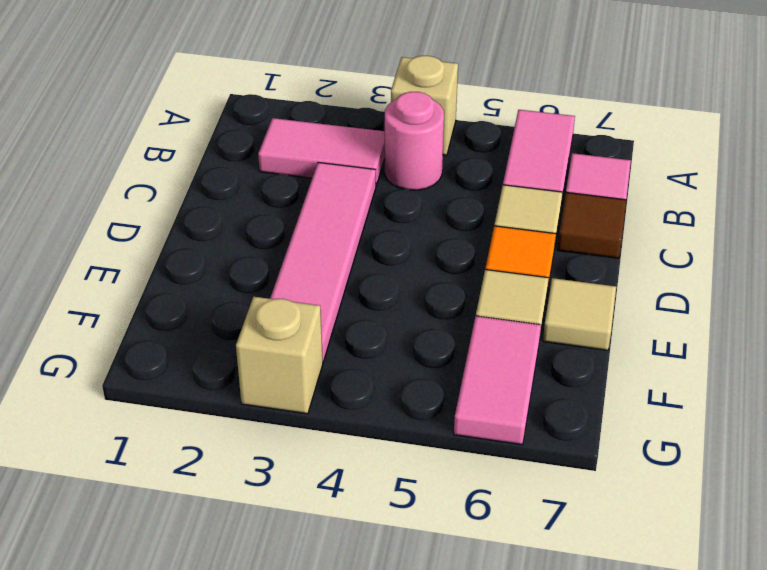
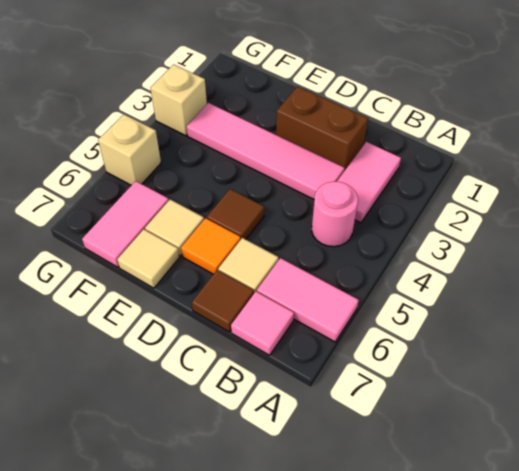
tan 1x1 brick [391,56,458,155] -> tan 1x1 brick moved to [98,114,161,185]
none -> brown 1x2 brick [276,87,368,171]
none -> brown 1x1 tile [207,189,264,239]
pink 1x2 tile [454,316,541,445] -> pink 1x2 tile turned to [82,181,169,267]

